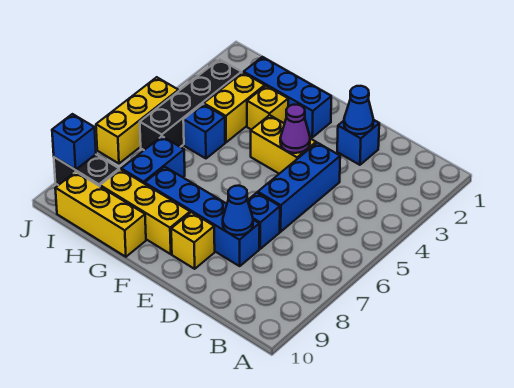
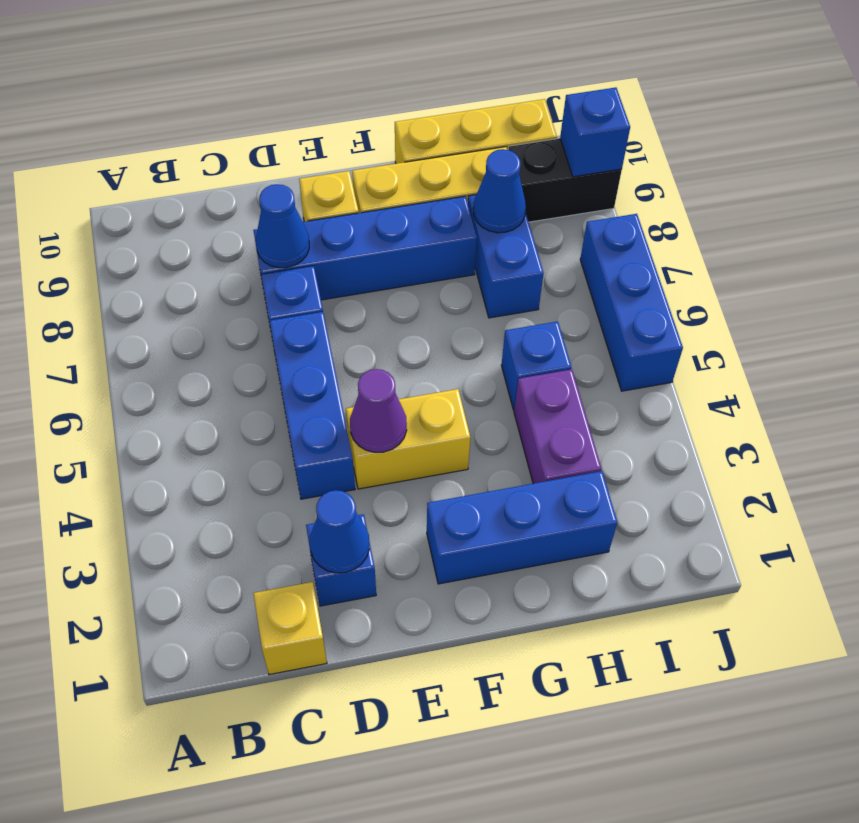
yellow 1x1 brick [247,86,288,130] -> yellow 1x1 brick moved to [253,582,327,675]
yellow 1x2 brick [204,72,265,142] -> purple 1x2 brick [514,369,601,484]
none -> blue 1x1 cone [473,149,526,233]
black 1x4 brick [140,59,242,150] -> none
yellow 1x3 brick [96,77,179,163] -> blue 1x3 brick [580,214,683,391]

